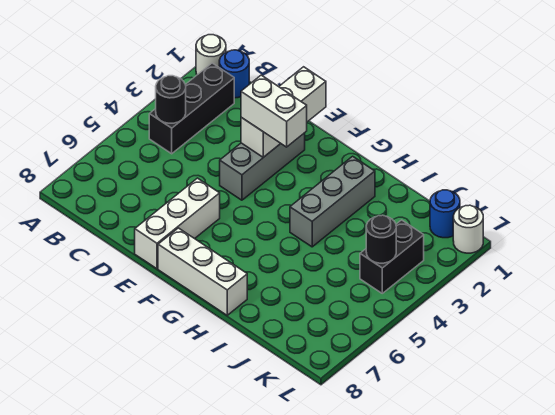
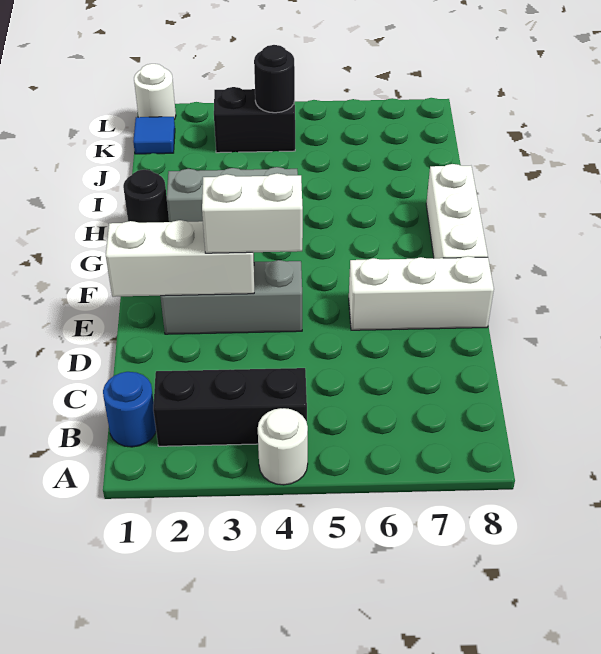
white 1x1 round brick [196,35,226,75] -> white 1x1 round brick moved to [258,408,308,485]
black 1x1 round brick [156,76,186,123] -> black 1x1 round brick moved to [123,170,169,223]
white 1x2 brick [241,75,307,147] -> white 1x2 brick turned to [202,173,303,253]
blue 1x1 round brick [430,190,460,238] -> blue 1x1 tile [133,117,175,154]

